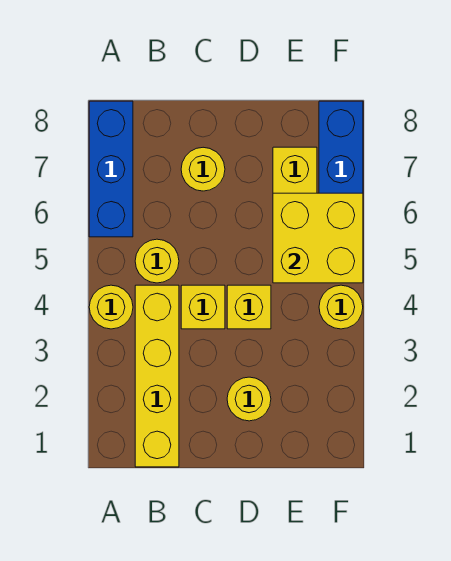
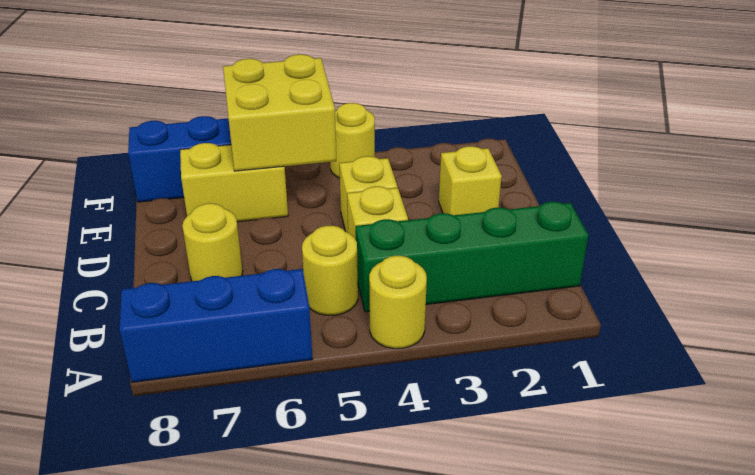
yellow 1x4 brick [135,285,179,467] -> green 1x4 brick [356,202,589,312]
yellow 1x1 round brick [227,377,271,421] -> yellow 1x1 brick [439,146,502,215]

